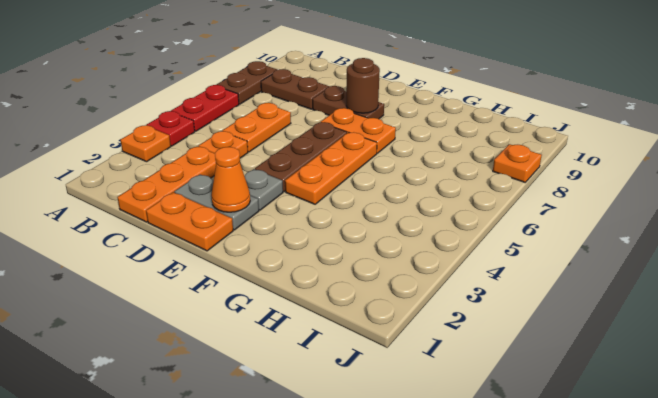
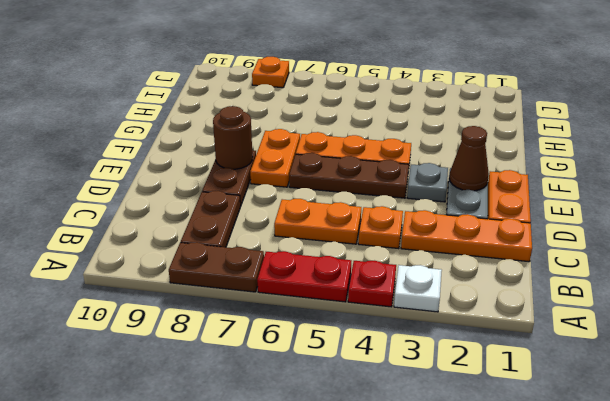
orange 1x1 plate [120,125,171,162] -> white 1x1 plate [394,265,442,312]
orange 1x1 cone [211,147,250,212] -> brown 1x1 cone [449,126,489,191]

